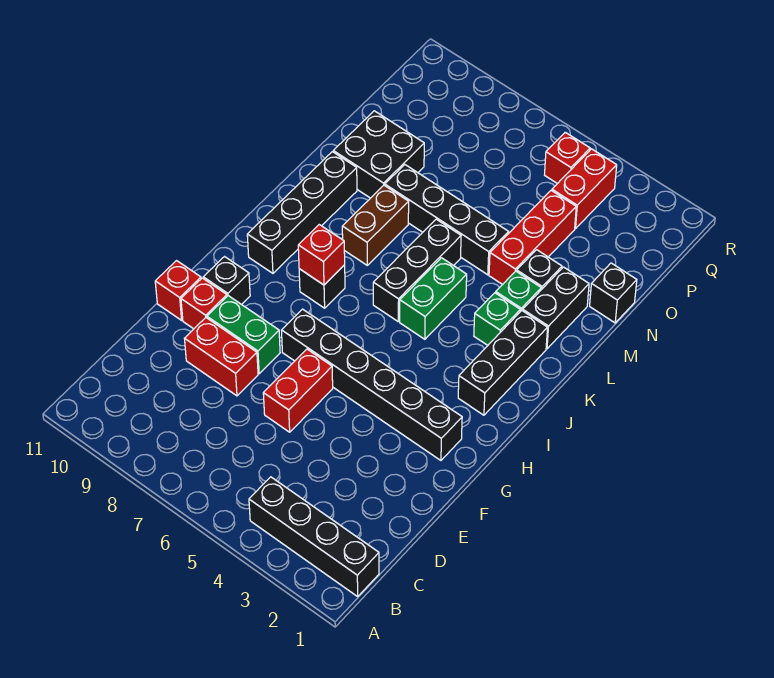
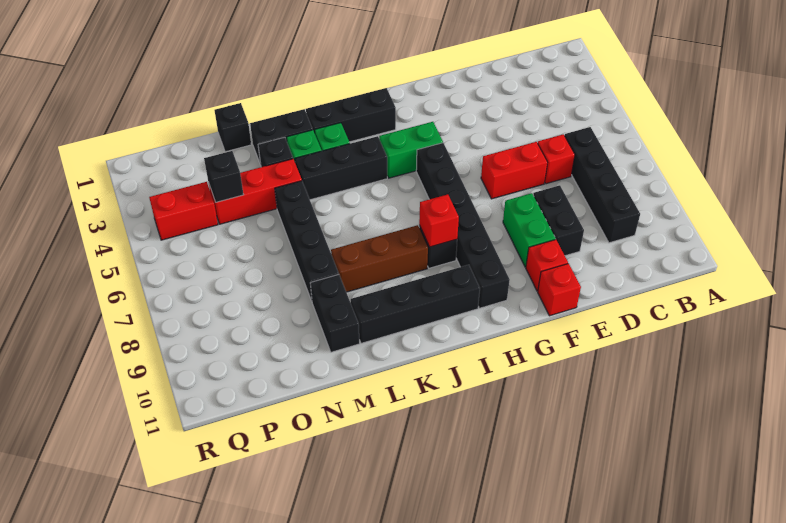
black 1x4 brick [249,477,379,596] -> black 1x4 brick moved to [565,127,640,243]
red 1x2 brick [184,318,258,396] -> black 1x2 brick [533,185,584,256]
black 1x6 brick [282,309,462,460] -> black 1x6 brick moved to [416,143,510,308]
black 1x1 brick [203,257,250,305] -> black 1x1 brick moved to [204,151,244,202]
green 1x2 brick [400,258,467,339] -> green 1x2 brick moved to [379,122,443,178]
black 1x3 brick [373,219,461,321] -> black 1x3 brick moved to [295,136,387,200]
brown 1x2 brick [342,185,409,265] -> brown 1x3 brick [331,225,428,292]
black 2x2 brick [333,111,424,198] -> black 1x2 brick [310,275,360,352]
red 1x1 brick [545,132,590,184] -> red 1x1 brick moved to [538,134,575,184]

